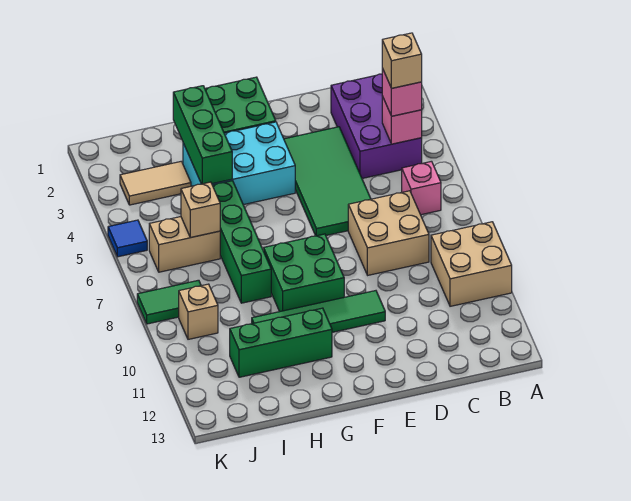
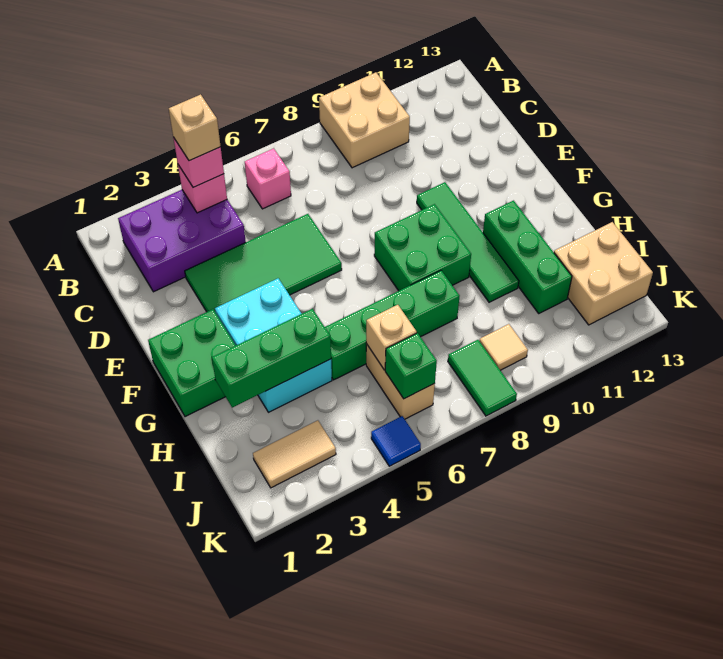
tan 2x2 brick [348,191,429,275] -> tan 2x2 brick moved to [554,222,653,325]
tan 1x2 tile [120,161,191,205] -> tan 1x2 tile turned to [253,420,336,488]
none -> green 1x1 brick [385,333,437,399]
tan 1x1 brick [179,284,218,339] -> tan 1x1 tile [479,324,528,370]

